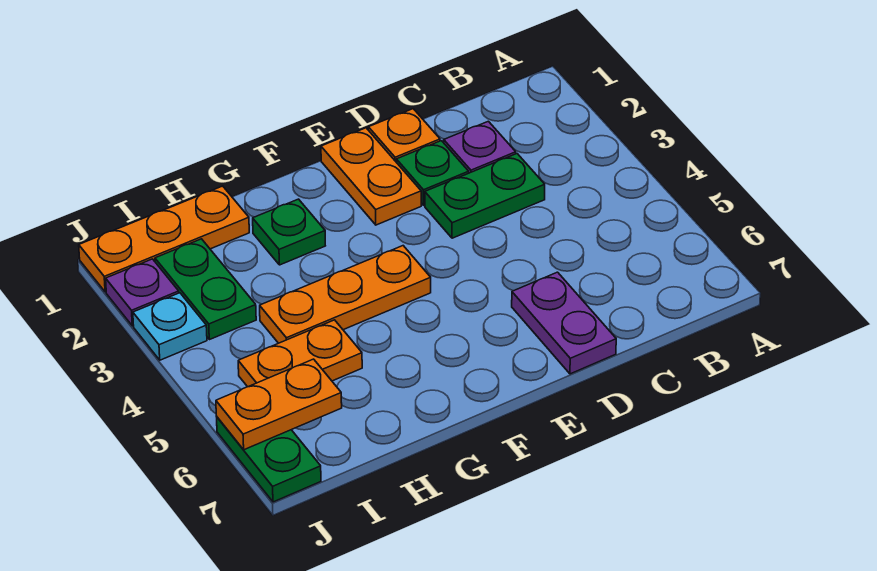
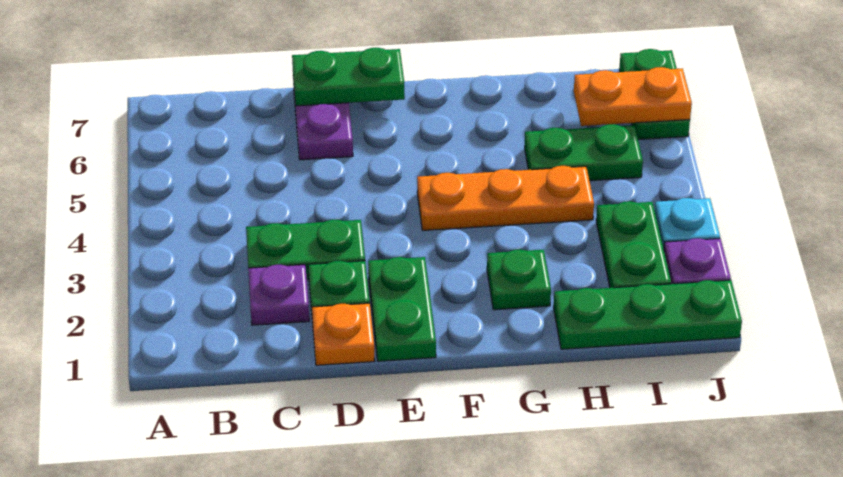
none -> green 1x2 plate [292,48,405,106]
orange 1x2 plate [321,128,421,225] -> green 1x2 plate [368,257,436,361]
orange 1x3 plate [79,186,249,292] -> green 1x3 plate [554,280,742,349]
orange 1x2 plate [238,320,362,387] -> green 1x2 plate [525,124,643,181]

